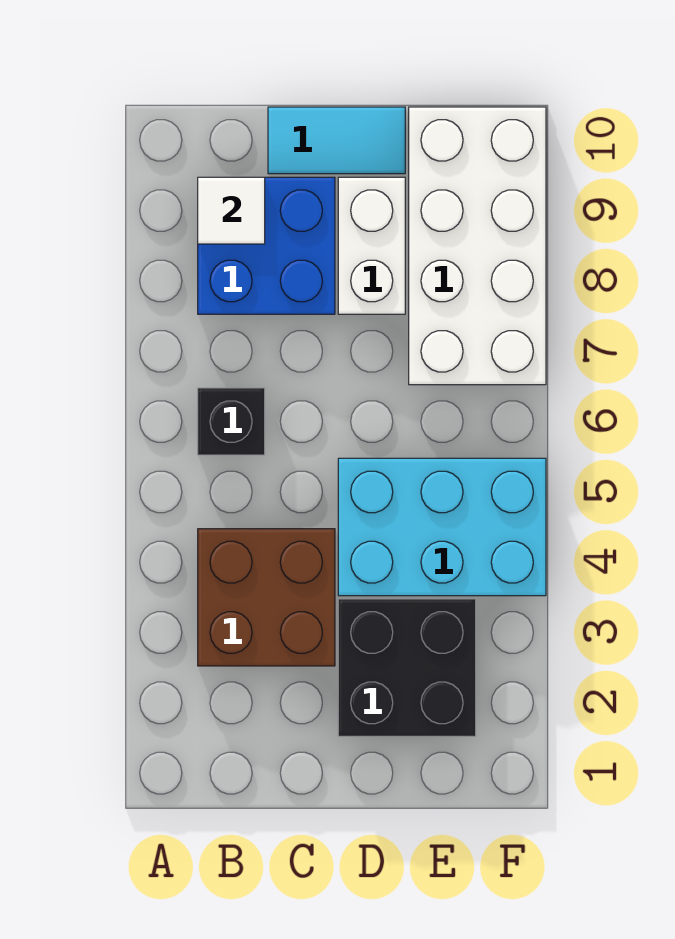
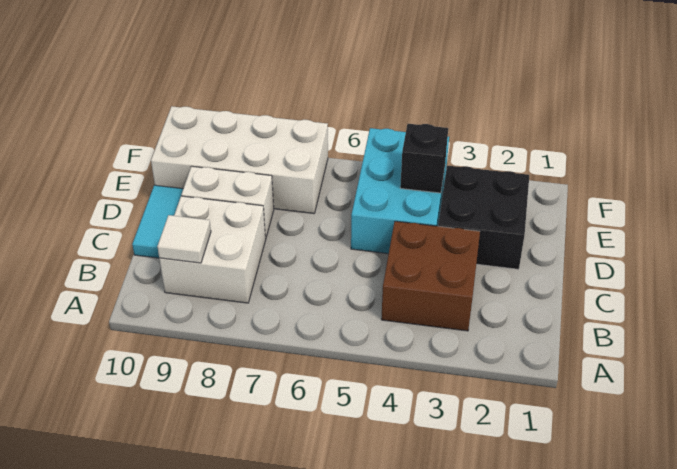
black 1x1 brick [198,388,265,455] -> black 1x1 brick moved to [400,124,448,193]
blue 2x2 brick [198,177,335,314] -> white 2x2 brick [159,196,266,303]

